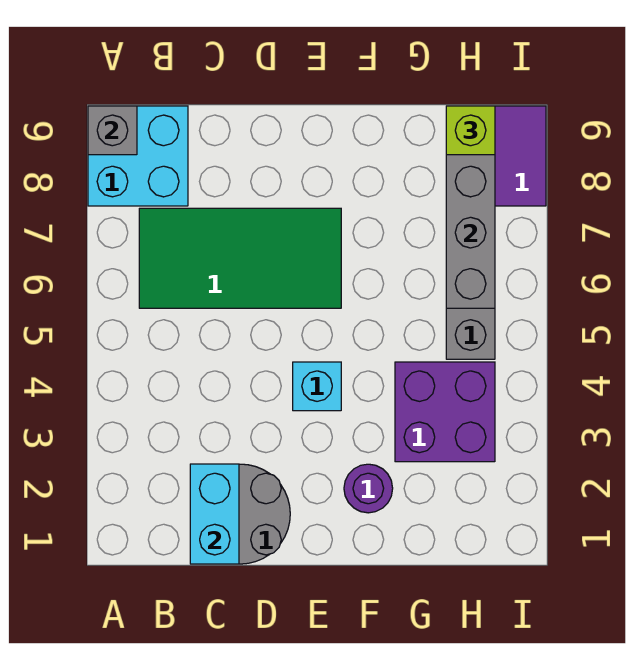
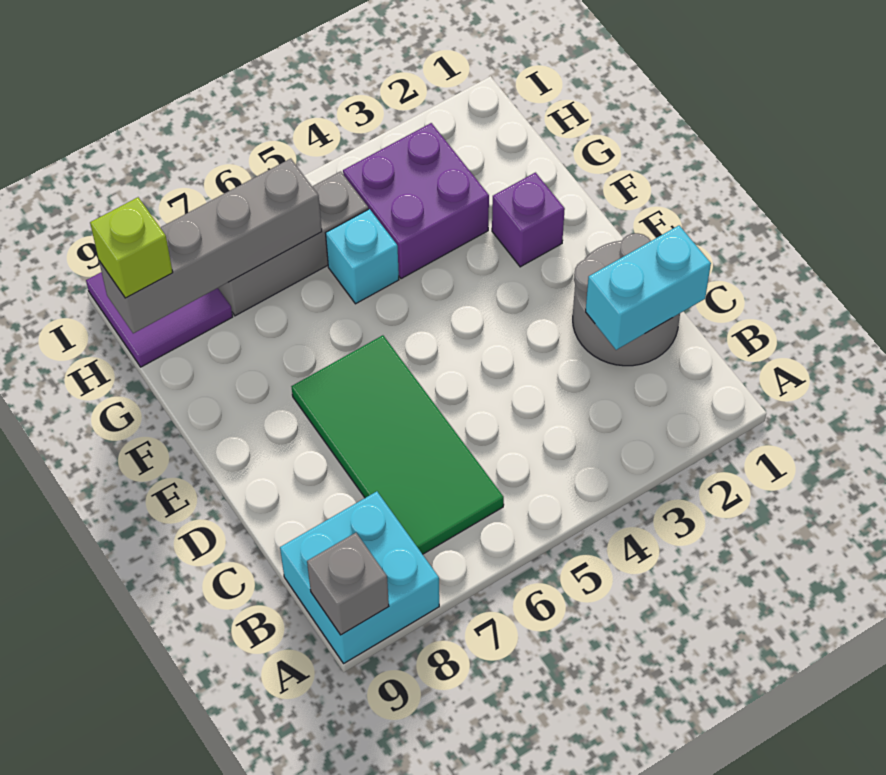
cyan 1x1 brick [293,362,341,411] -> cyan 1x1 brick moved to [326,209,399,304]
purple 1x1 round brick [344,464,393,513] -> purple 1x1 brick [492,173,565,267]

